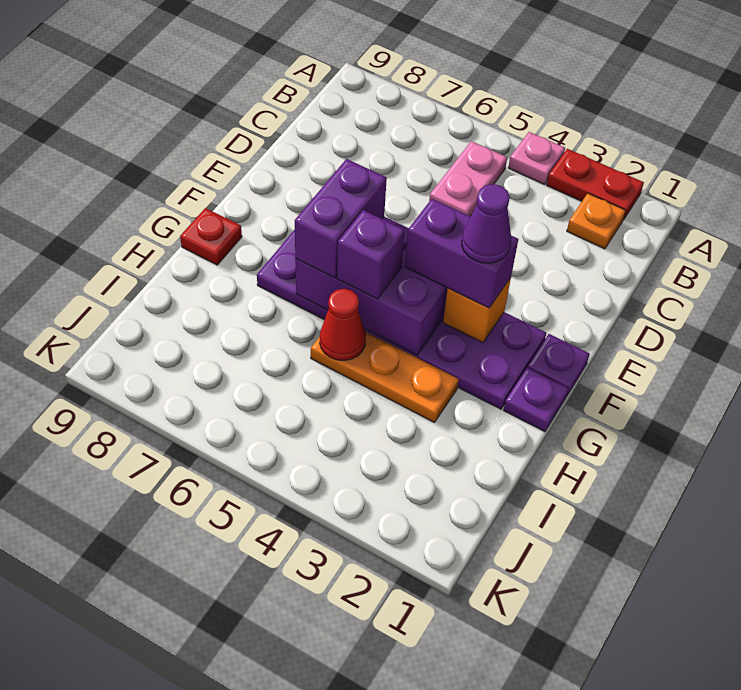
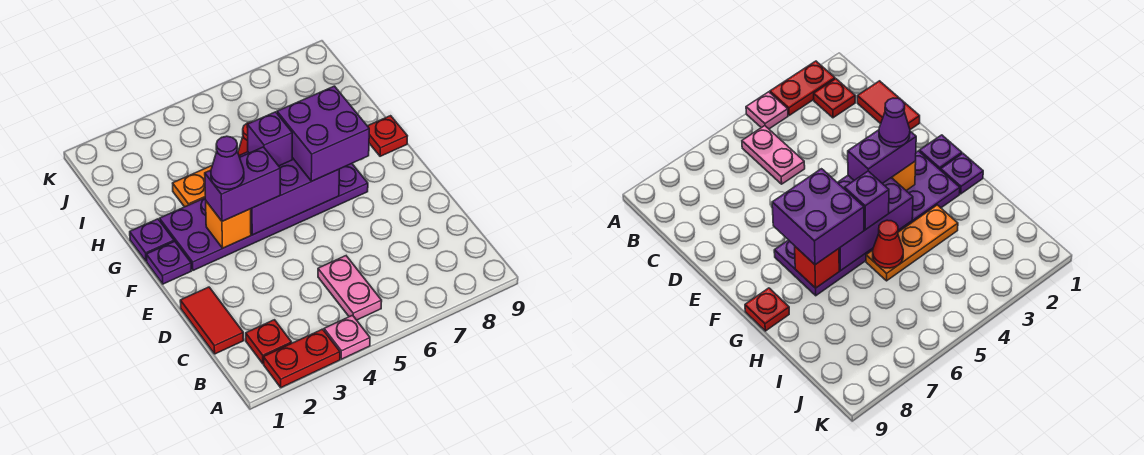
orange 1x1 plate [567,193,626,249] -> red 1x1 plate [246,320,292,364]
none -> red 1x2 tile [180,287,244,354]
purple 1x2 brick [295,159,387,278] -> purple 2x2 brick [277,86,369,181]
none -> red 1x1 brick [795,247,839,288]

